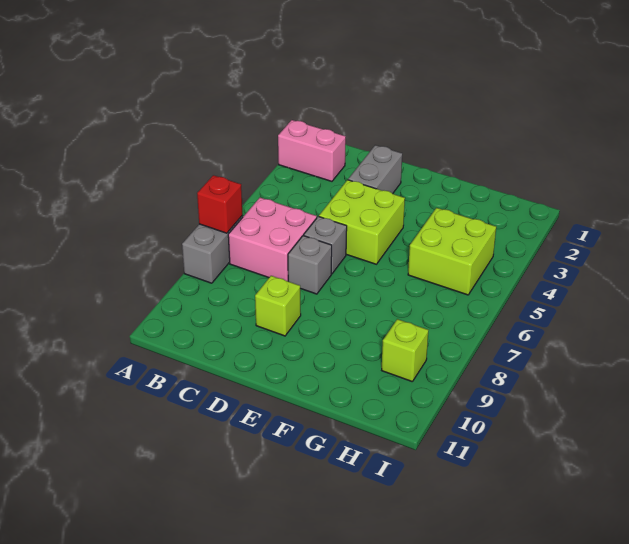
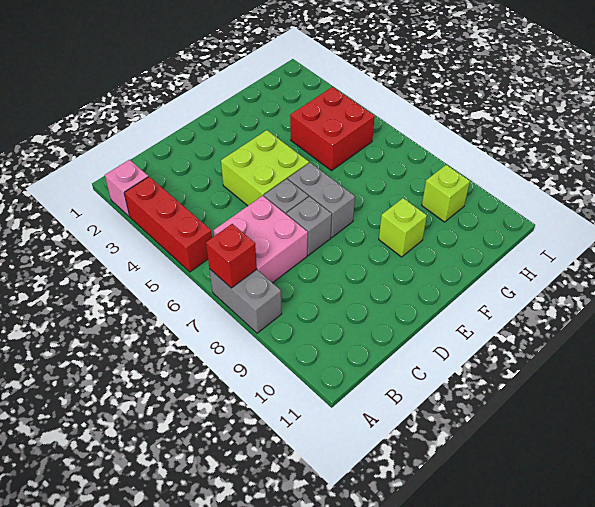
pink 1x2 brick [278,120,346,181] -> pink 1x1 brick [105,160,148,217]
none -> red 1x3 brick [124,177,212,272]
grey 1x2 brick [348,145,402,193] -> grey 1x2 brick moved to [288,163,355,238]
lime 1x1 brick [255,276,301,336] -> lime 1x1 brick moved to [379,198,427,257]
lime 2x2 brick [408,208,496,295] -> red 2x2 brick [290,87,375,171]

